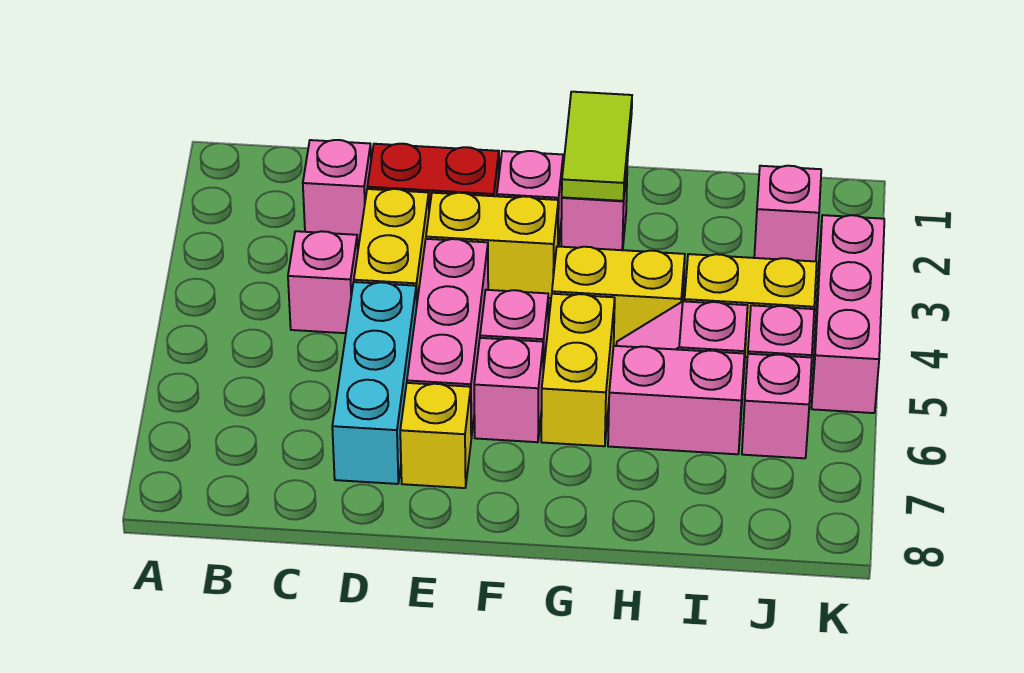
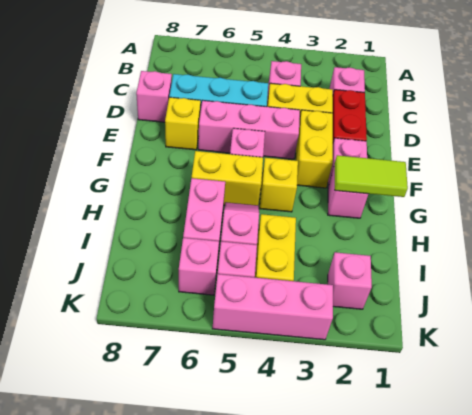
pink 1x1 brick [474,338,543,442] -> pink 1x1 brick moved to [136,71,172,122]
yellow 1x2 brick [552,246,685,346] -> yellow 1x1 brick [259,158,298,212]

